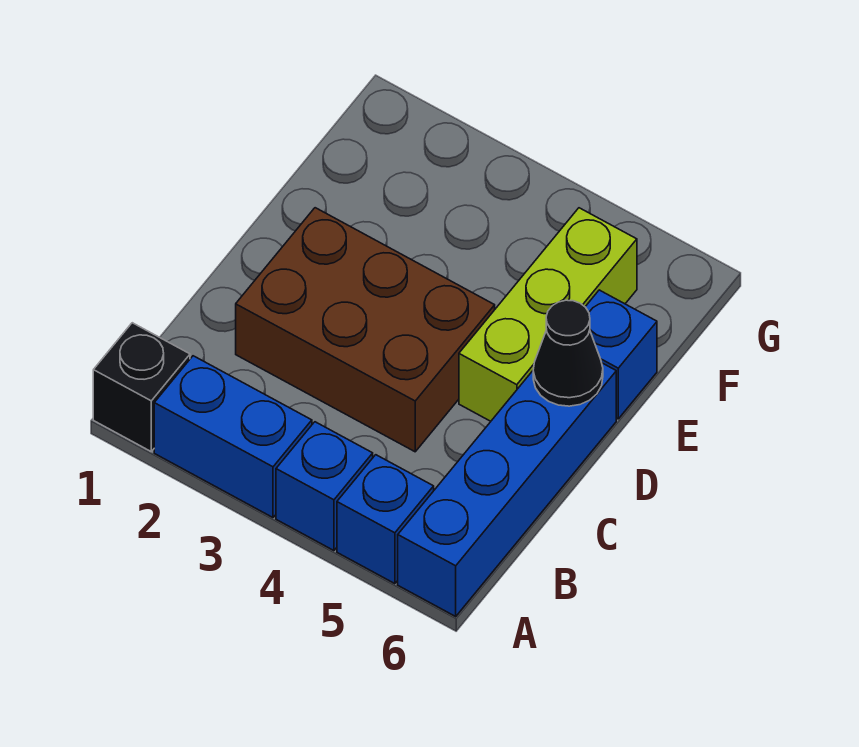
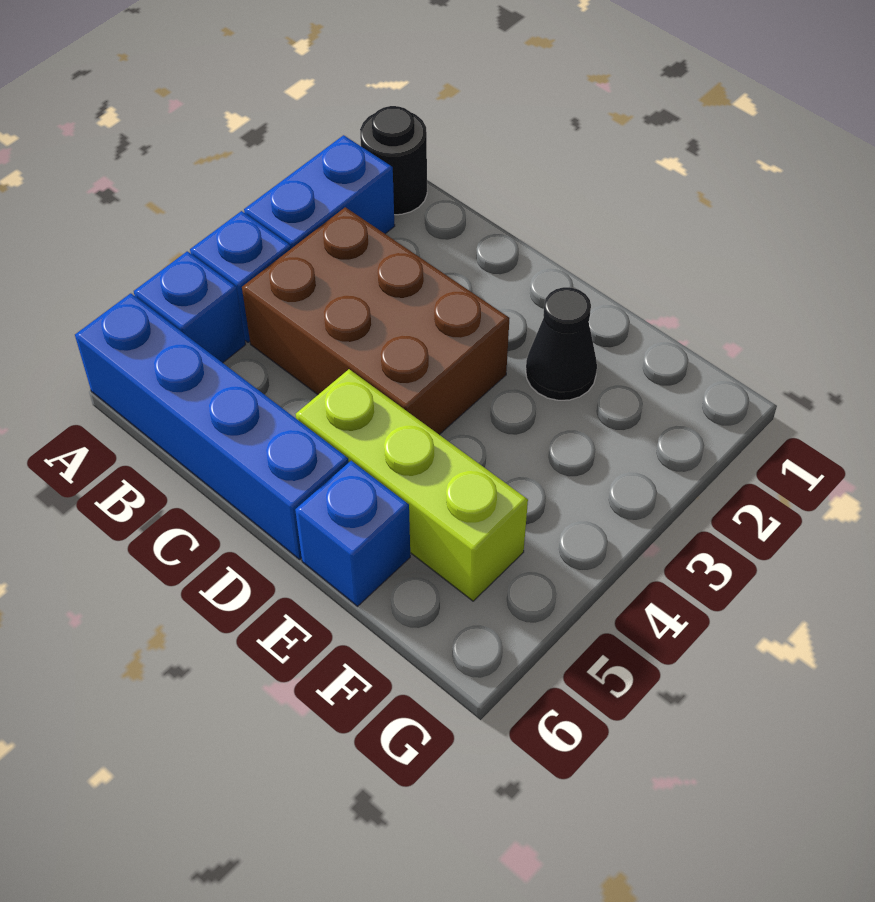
black 1x1 brick [93,323,190,451] -> black 1x1 round brick [360,106,427,215]
brown 2x3 brick [236,208,495,452] -> brown 2x3 brick turned to [242,207,510,435]
black 1x1 cone [533,300,603,406] -> black 1x1 cone moved to [526,287,597,400]

